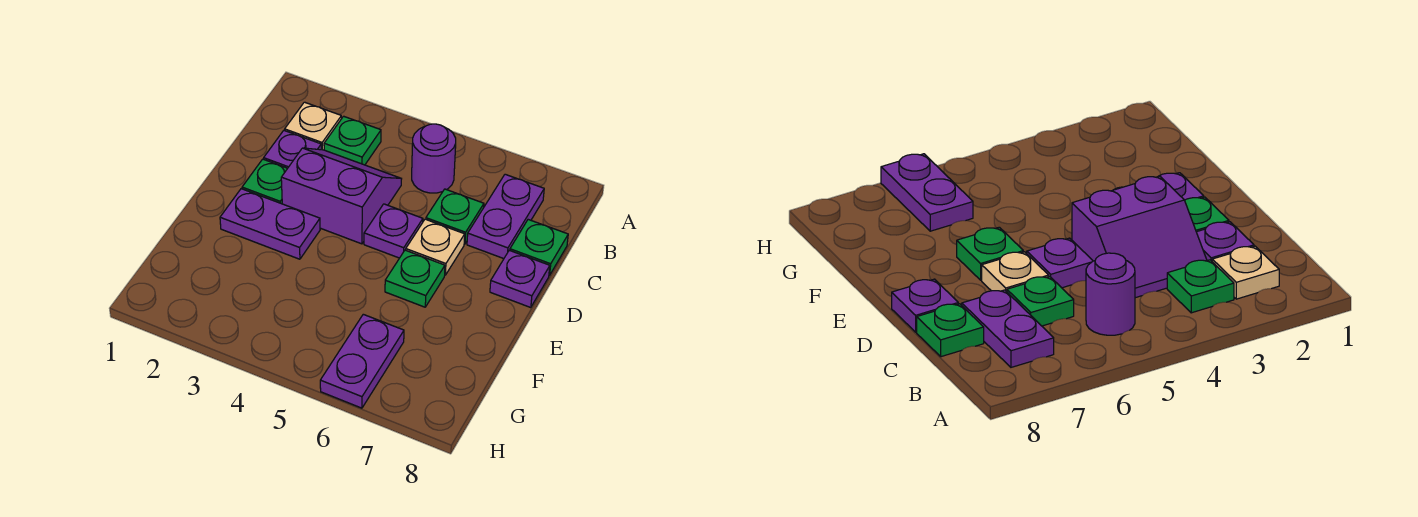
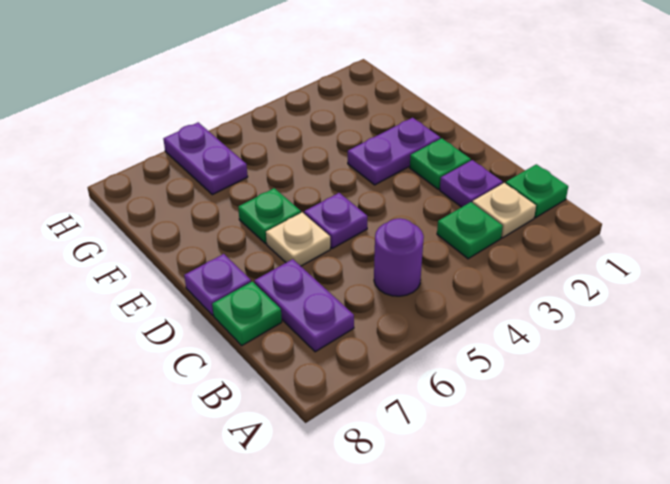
purple 2x2 slope [281,148,401,244] -> none
green 1x1 plate [426,189,484,244] -> green 1x1 plate moved to [506,164,568,218]

